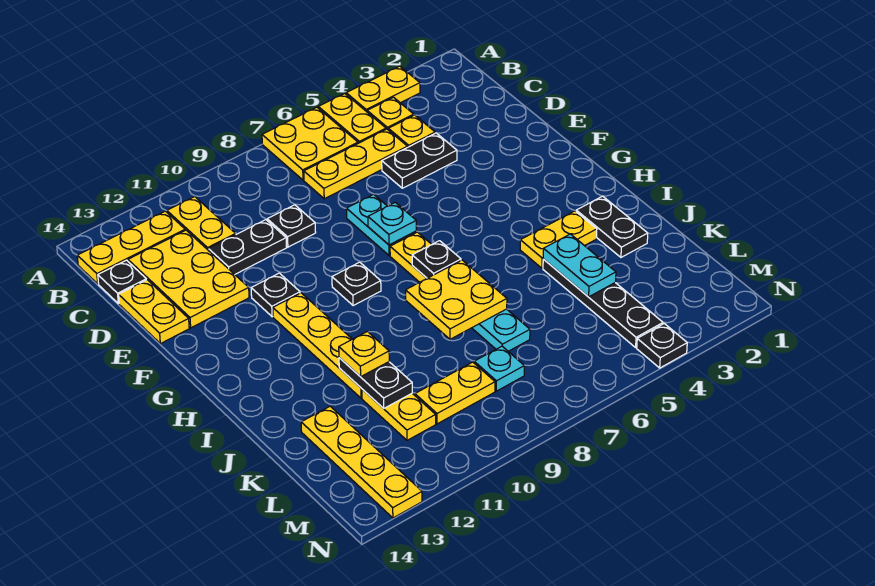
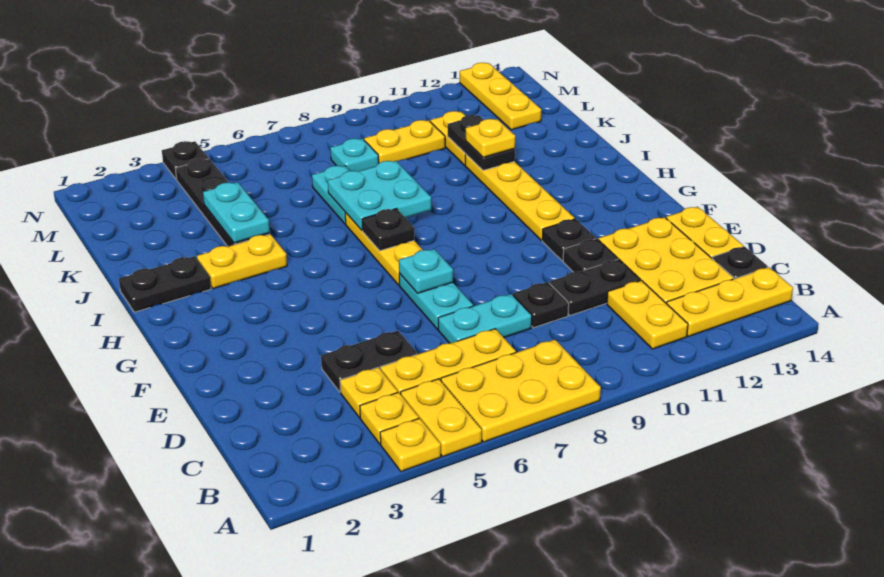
yellow 1x2 plate [346,66,420,112] -> yellow 1x1 plate [380,418,441,472]
yellow 2x2 plate [262,107,358,180] -> yellow 2x3 plate [441,340,601,442]
none -> cyan 1x2 plate [438,294,532,343]
black 1x1 plate [332,262,381,306] -> black 1x1 plate moved to [563,239,618,272]
black 1x2 plate [576,196,648,257] -> black 1x2 plate turned to [119,256,211,312]
yellow 2x2 plate [406,260,507,339] -> cyan 2x2 plate [328,161,431,230]
yellow 1x4 plate [301,406,422,518] -> yellow 1x3 plate [460,63,541,130]

